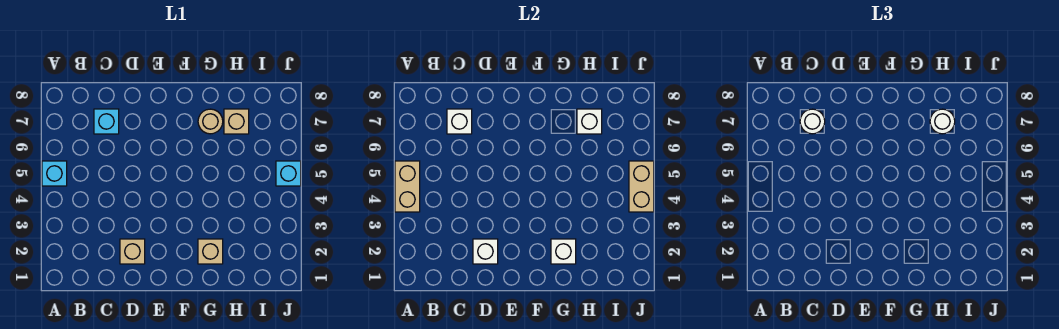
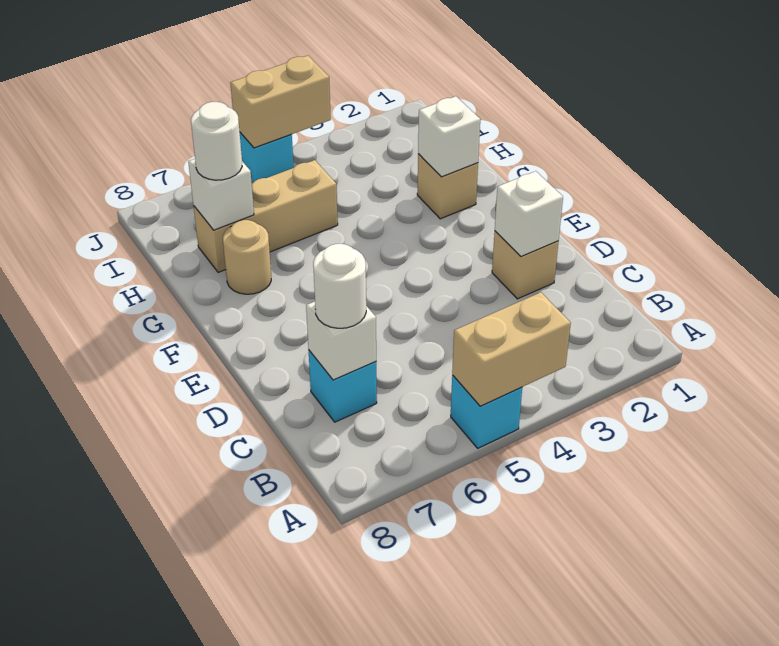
tan 1x1 brick [224,109,249,134] -> tan 1x3 brick [194,160,338,272]

